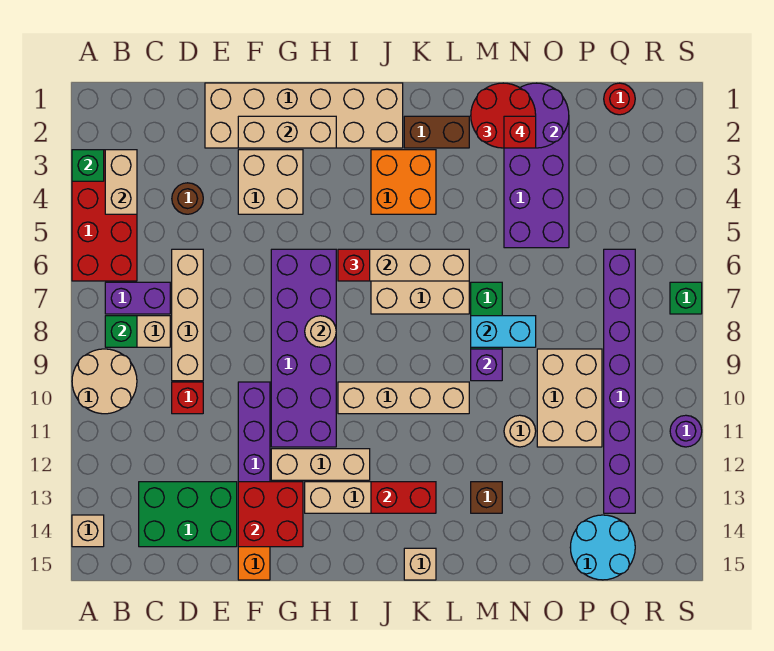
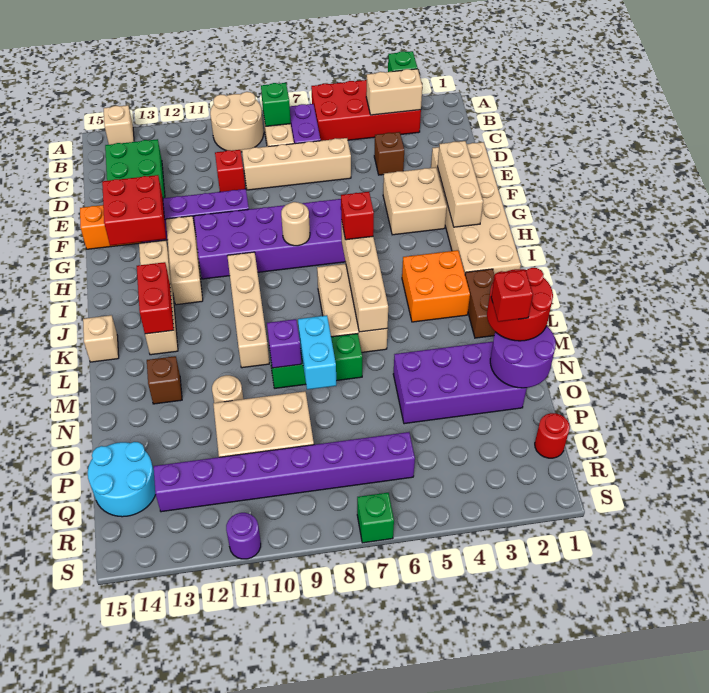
brown 1x1 round brick [172,183,203,214] -> brown 1x1 brick [374,132,404,175]

